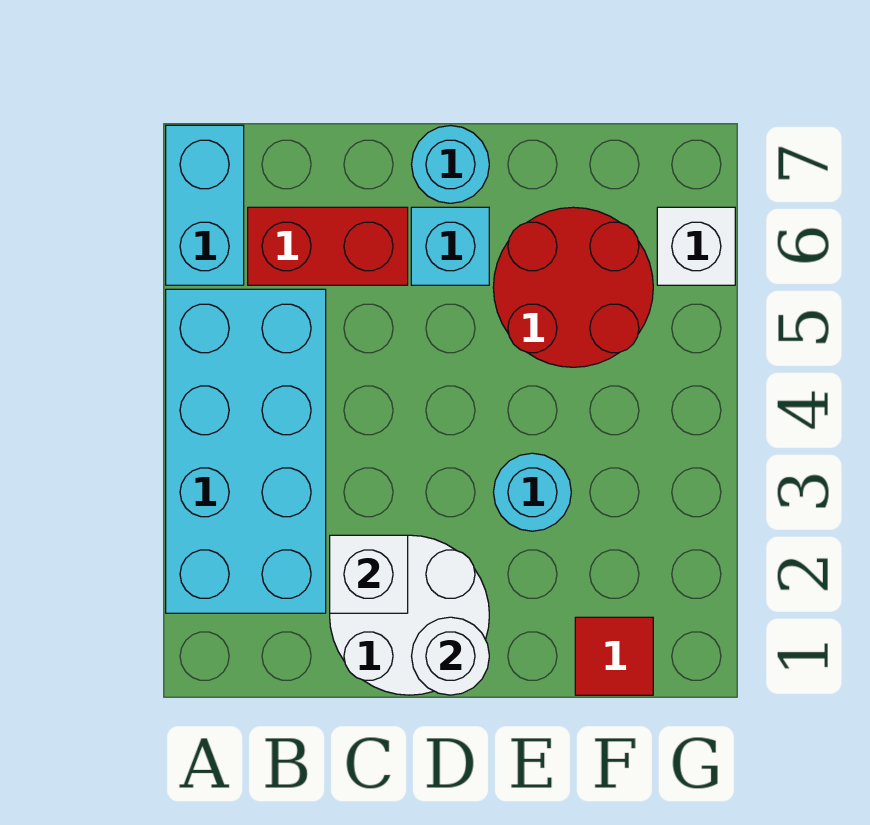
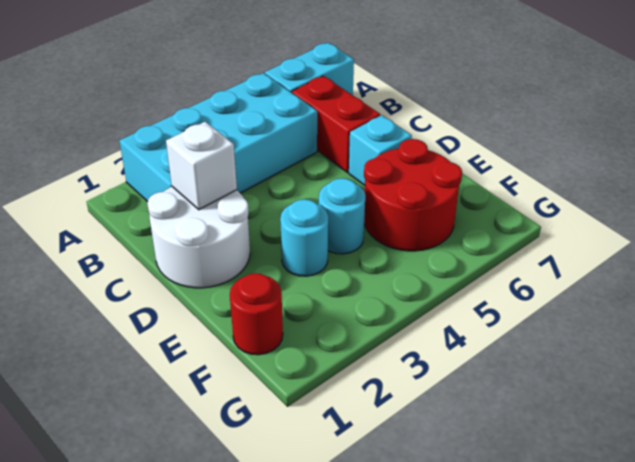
white 1x1 round brick [412,617,489,695] -> none
cyan 1x1 round brick [412,126,489,203] -> cyan 1x1 round brick moved to [319,178,365,254]
red 1x1 tile [575,617,653,695] -> red 1x1 round brick [230,273,283,355]
white 1x1 brick [657,207,735,285] -> none

